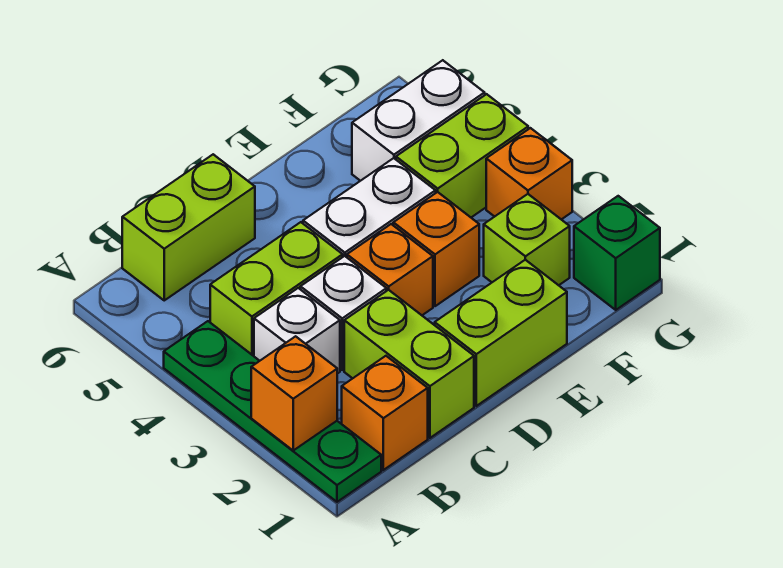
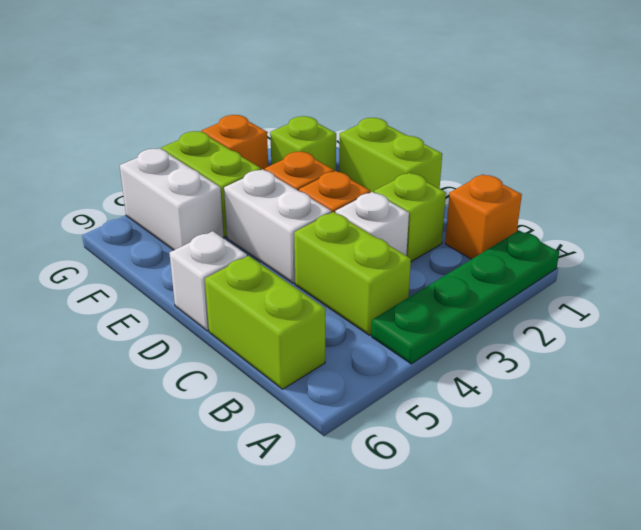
orange 1x1 brick [251,336,337,450] -> none
white 1x1 brick [254,288,340,374] -> white 1x1 brick moved to [169,231,247,331]
lime 1x2 brick [344,290,474,438] -> lime 1x1 brick [374,173,446,262]
green 1x1 brick [574,196,660,310] -> none

